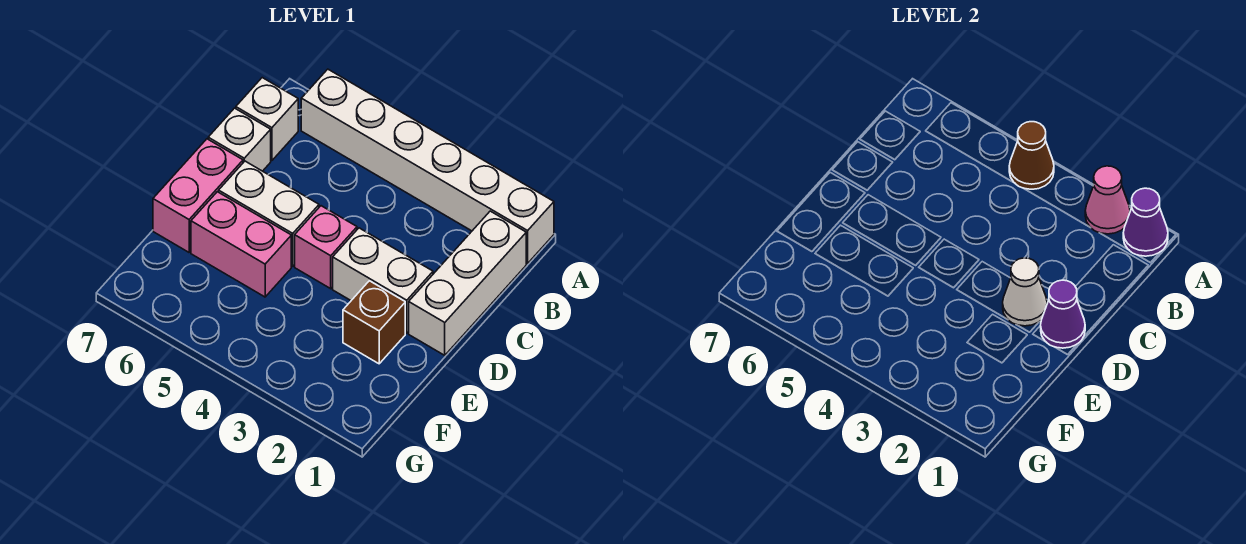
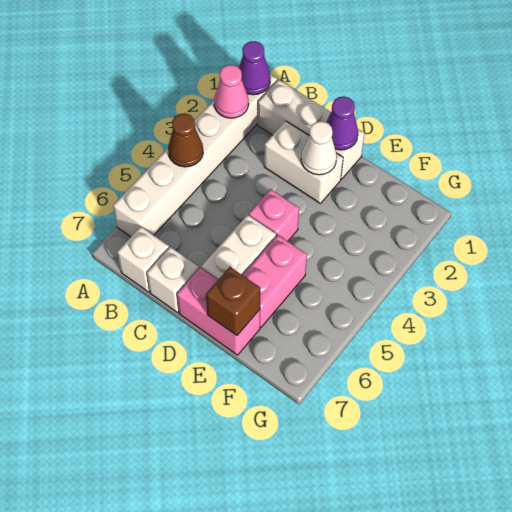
white 1x2 brick [333,228,433,333] -> white 1x2 brick turned to [264,121,343,204]
brown 1x1 brick [343,281,405,364] -> brown 1x1 brick moved to [206,267,260,336]

